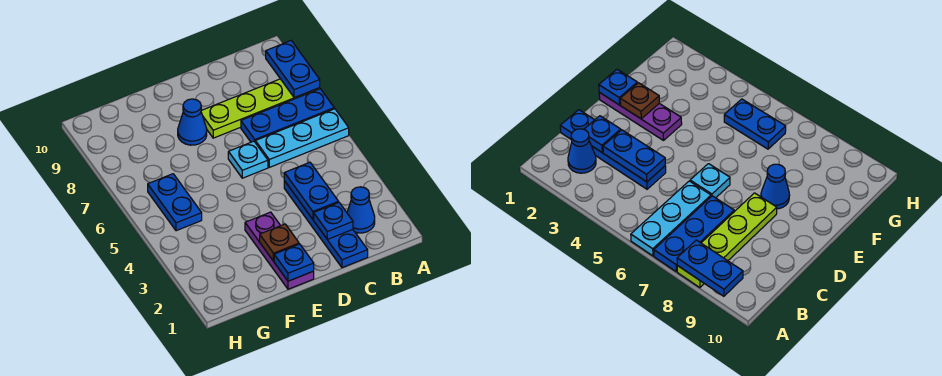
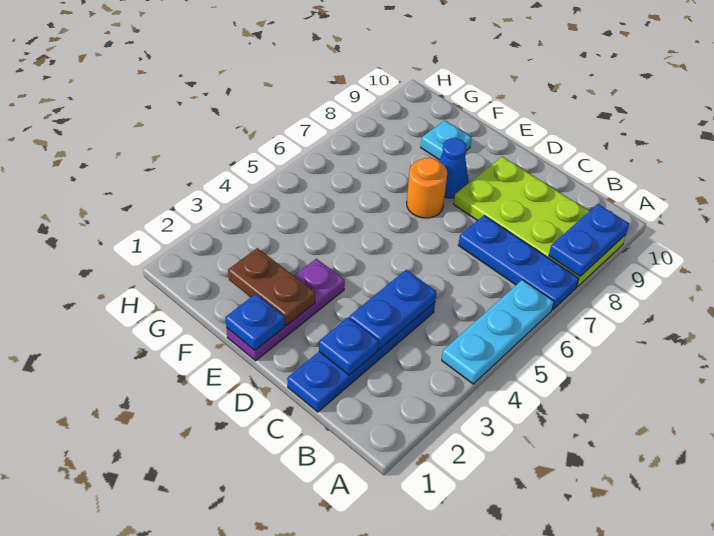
cyan 1x3 plate [255,109,349,167] -> cyan 1x3 plate turned to [442,280,554,384]
lime 1x4 plate [201,79,320,138] -> lime 2x4 plate [454,157,626,287]
blue 1x1 cone [347,187,375,233] -> none
cyan 1x1 plate [228,141,268,178] -> cyan 1x1 plate moved to [421,120,472,160]
brown 1x1 plate [260,224,299,261] -> brown 1x2 plate [228,248,315,325]
none -> orange 1x1 round brick [407,158,447,218]
blue 1x2 plate [148,174,202,231] -> none

